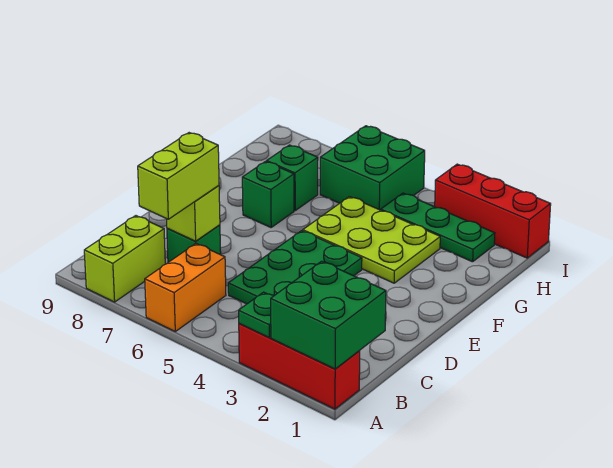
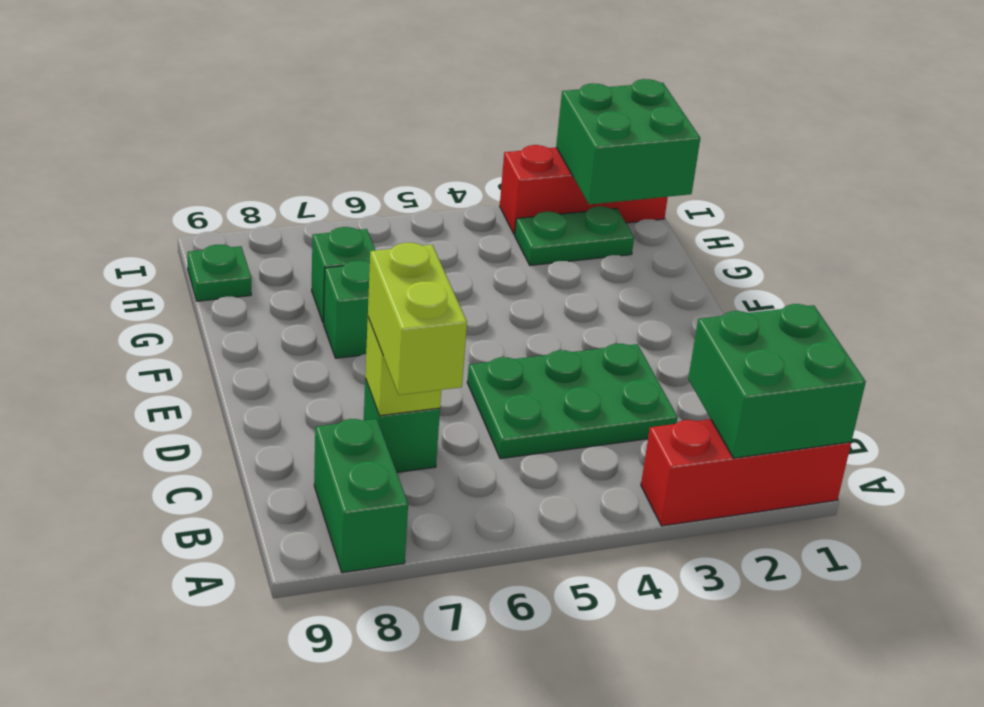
green 1x1 plate [239,292,274,338] -> green 1x1 plate moved to [187,245,251,301]
orange 1x2 brick [145,244,226,331] -> none
lime 1x2 brick [84,216,165,302] -> green 1x2 brick [314,419,408,573]
green 2x3 plate [228,231,362,304] -> green 2x3 plate turned to [467,344,678,459]
lime 2x3 plate [303,197,440,283] -> none
green 1x3 plate [381,193,495,262] -> green 1x2 plate [515,206,634,265]
green 2x2 brick [320,126,425,210] -> green 2x2 brick moved to [556,79,700,205]

